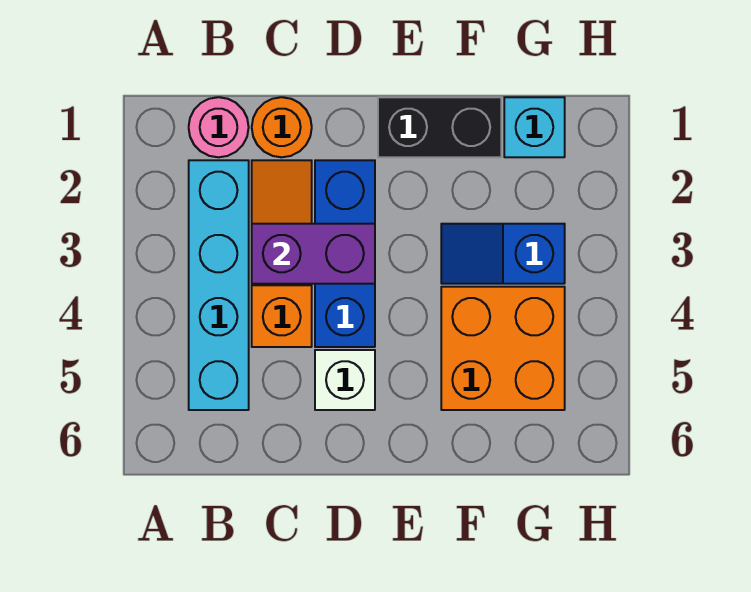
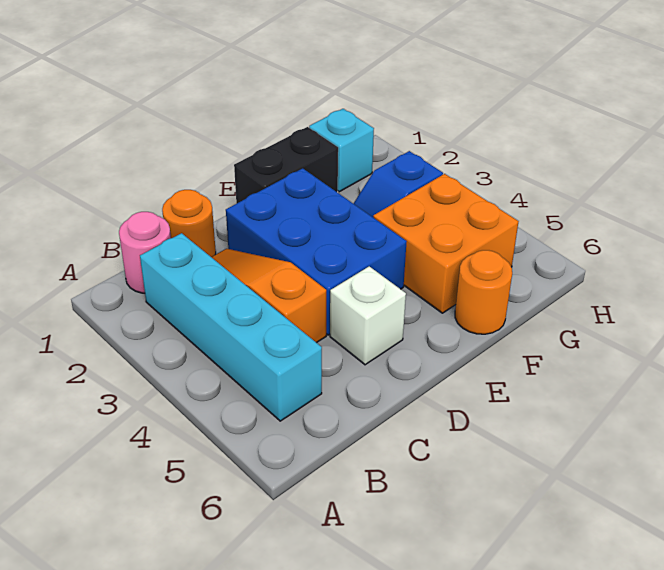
purple 1x2 brick [252,224,375,284] -> none
blue 1x3 brick [315,160,375,347] -> blue 2x3 brick [226,168,407,335]
none -> orange 1x1 round brick [455,250,512,334]

